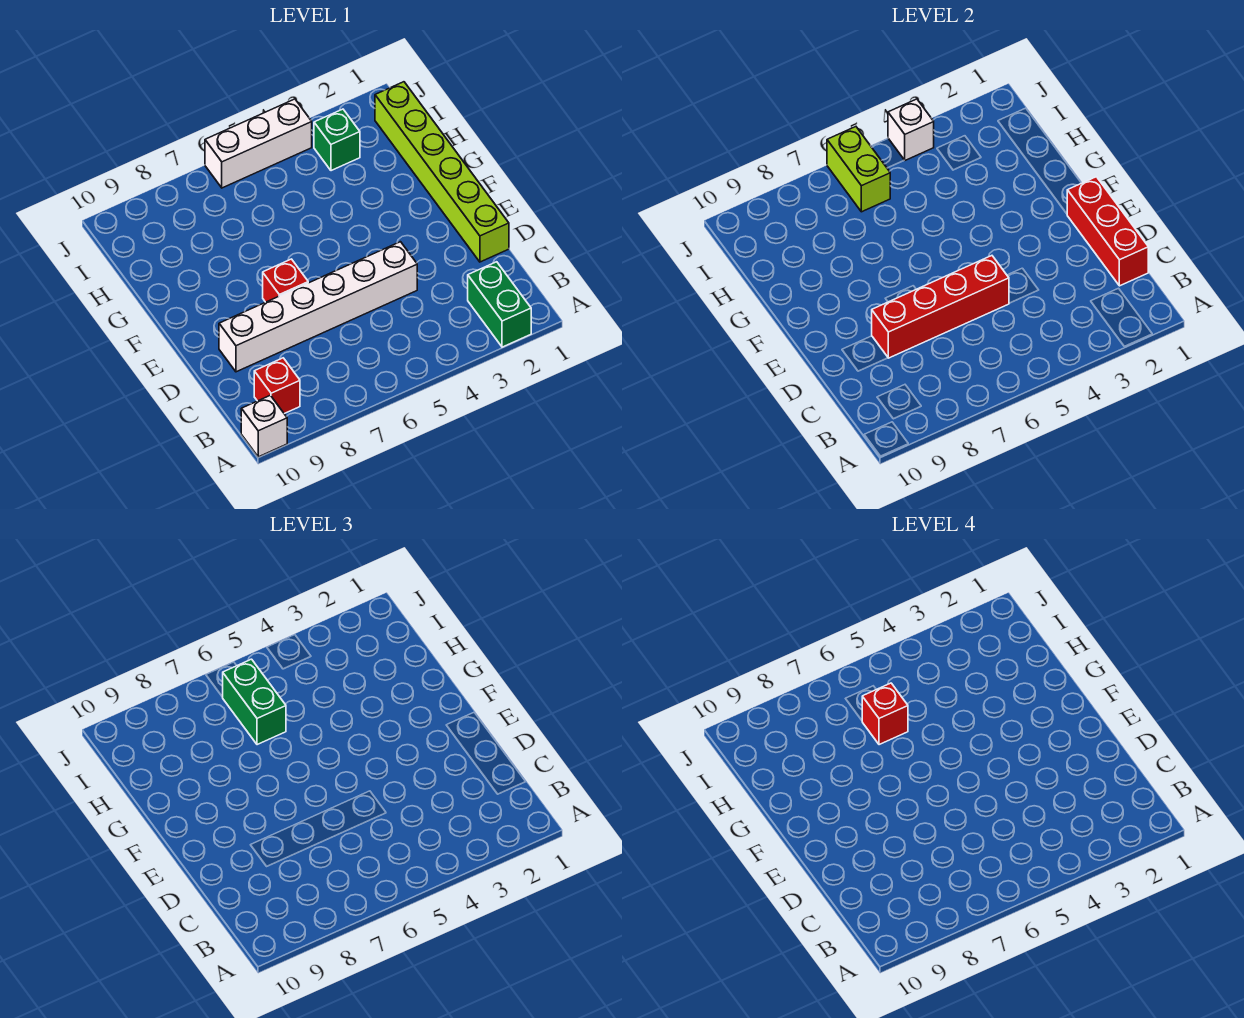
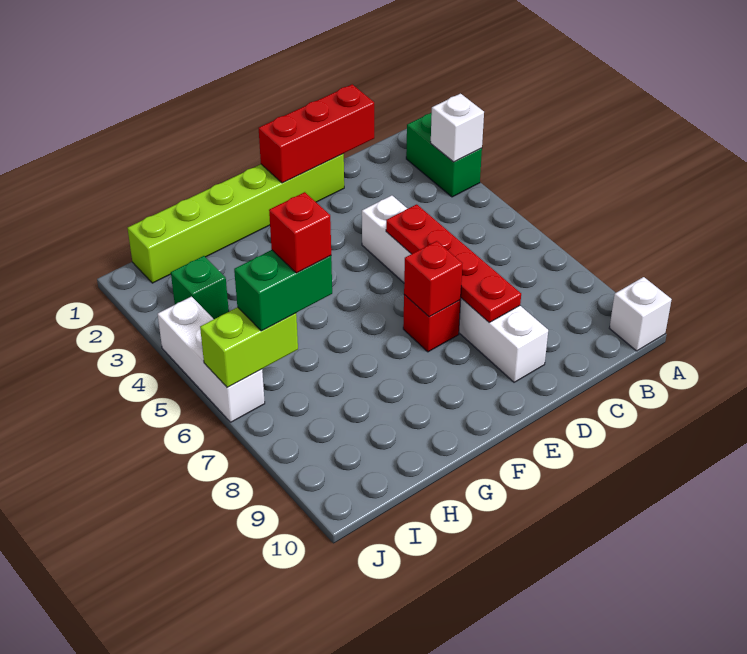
green 1x2 brick [468,262,531,347] -> green 1x2 brick turned to [406,113,482,197]
red 1x1 brick [254,358,300,414] -> red 1x1 brick moved to [404,241,462,317]
red 1x4 brick [872,256,1009,358] -> red 1x4 plate [386,204,521,322]
white 1x1 brick [888,99,934,160] -> white 1x1 brick moved to [431,94,484,162]

